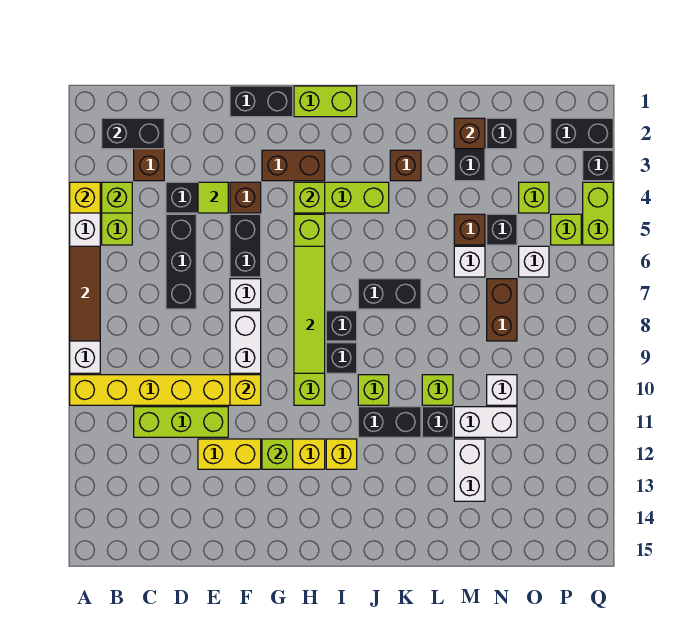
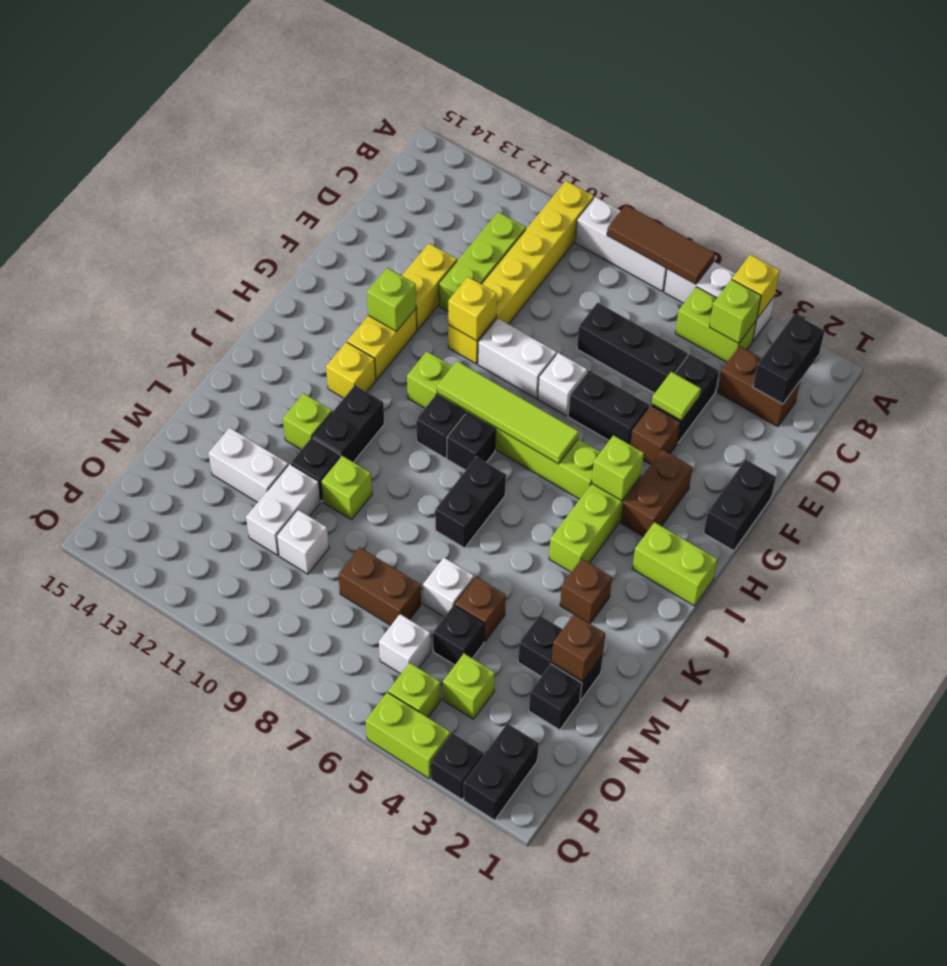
lime 1x2 brick [294,86,357,117] -> lime 1x2 brick turned to [632,522,717,606]
lime 1x1 brick [358,375,389,405] -> lime 1x1 brick moved to [283,393,332,449]

